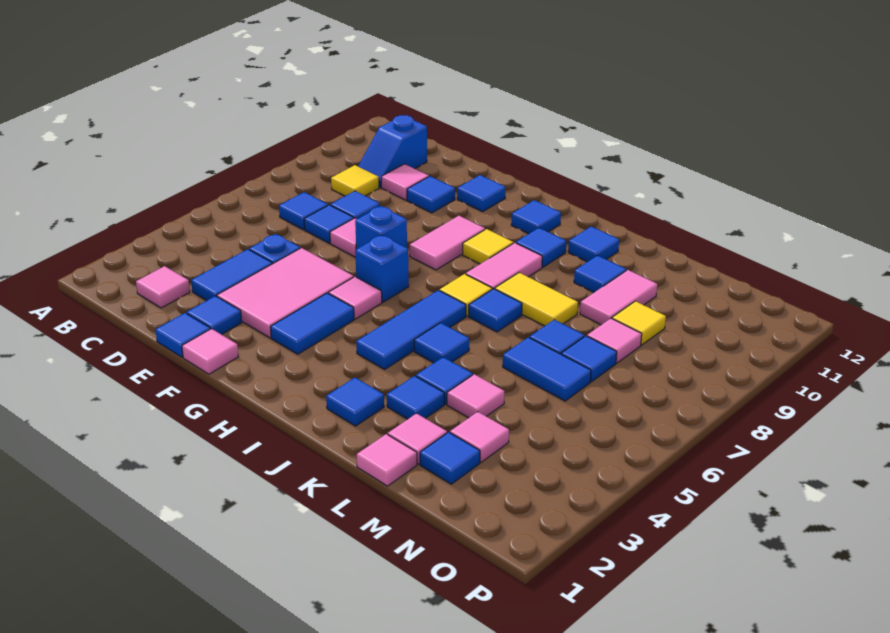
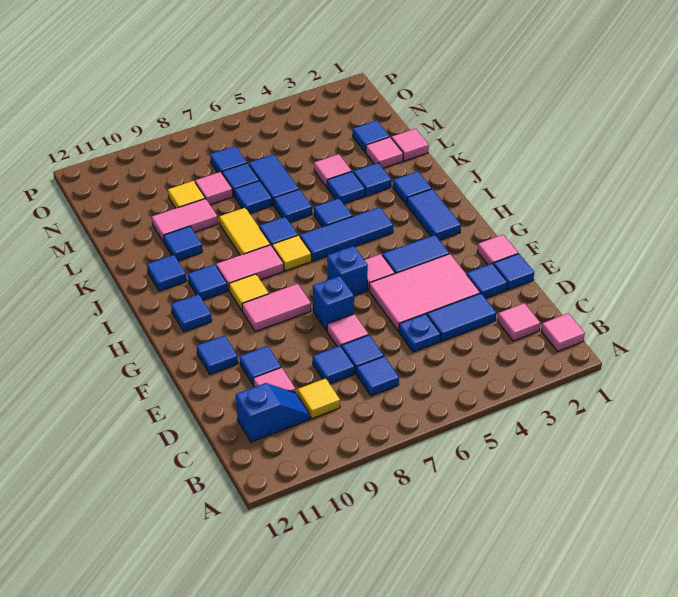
none -> blue 1x2 tile [407,189,461,240]
none -> blue 1x1 tile [274,189,312,222]
pink 1x1 tile [450,412,509,462] -> pink 1x1 tile moved to [542,313,585,351]
none -> blue 1x1 tile [210,146,247,173]

